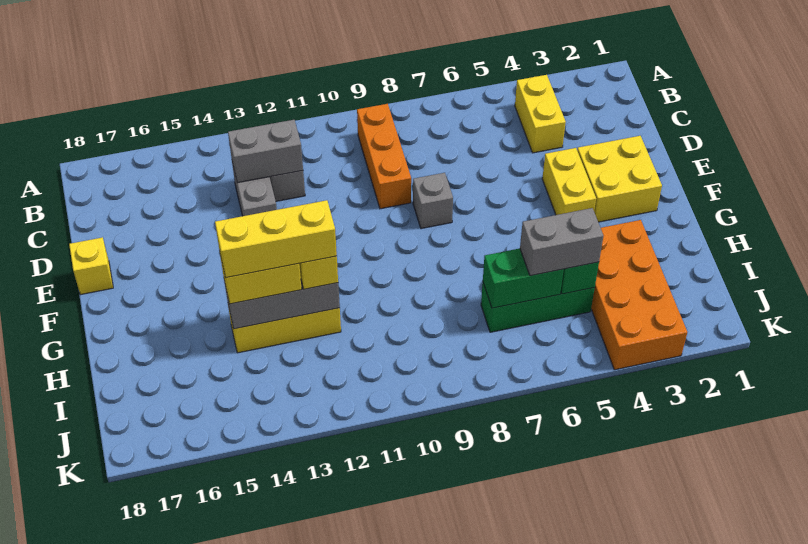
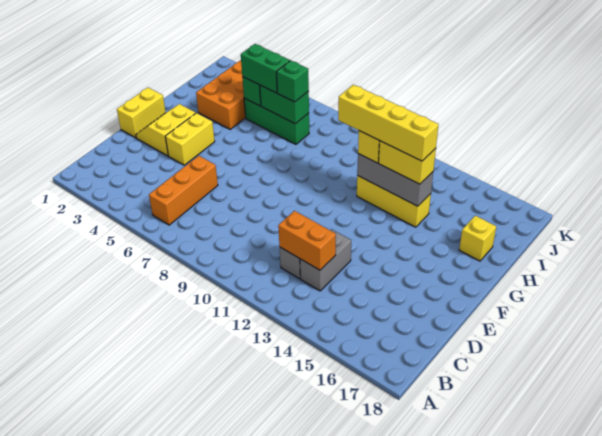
yellow 1x2 brick [515,75,566,153] -> yellow 1x2 brick moved to [117,88,166,138]
orange 1x3 brick [357,104,411,209] -> orange 1x3 brick moved to [149,156,218,225]
grey 1x2 brick [228,120,303,183] -> orange 1x2 brick [278,211,336,270]
yellow 2x2 brick [577,136,662,222] -> yellow 2x2 slope [136,104,195,156]
grey 1x1 brick [413,173,453,229] -> none
yellow 1x1 brick [69,237,113,295] -> yellow 1x1 brick moved to [459,216,496,261]
yellow 1x3 brick [215,200,337,278] -> yellow 1x4 brick [338,85,439,161]
grey 1x2 brick [520,208,603,276] -> green 1x2 brick [241,44,290,93]
none -> green 1x1 brick [276,61,309,102]

